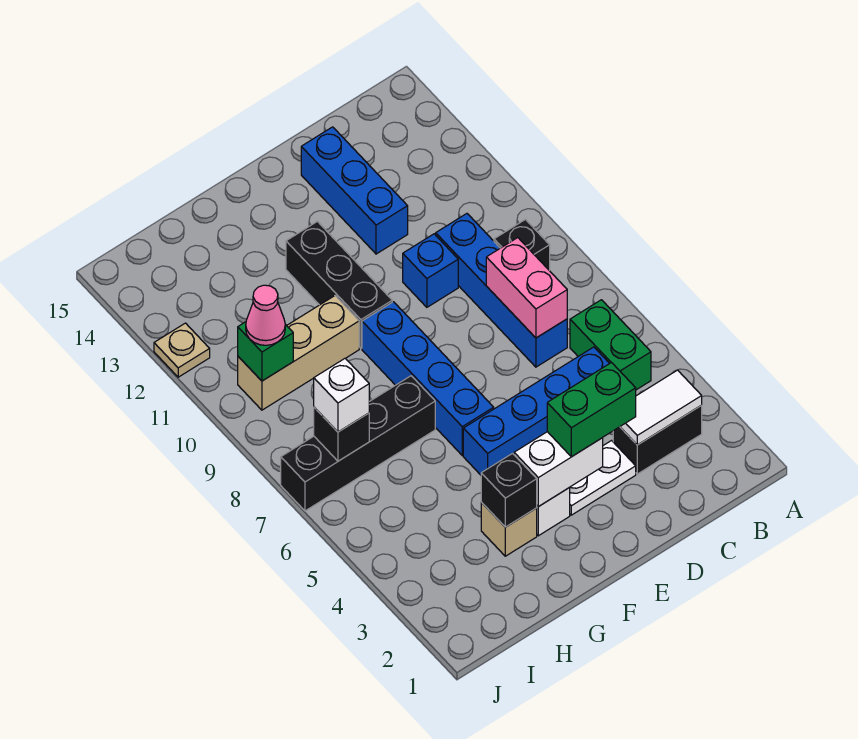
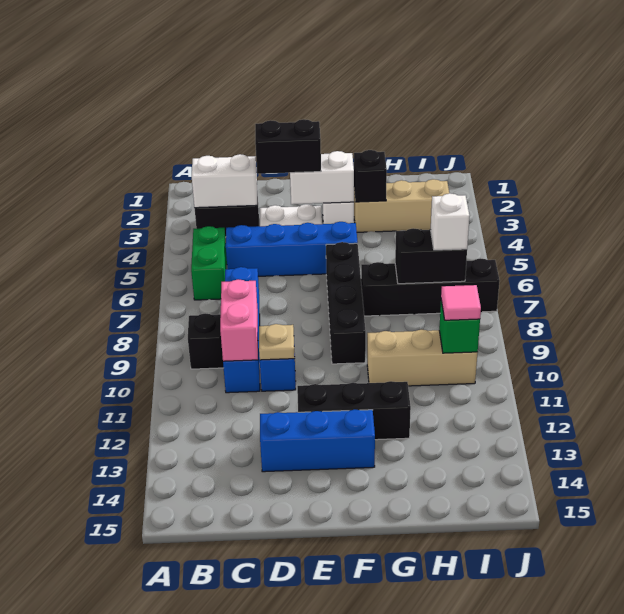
white 1x2 tile [620,370,702,445] -> white 1x2 brick [192,154,257,208]
pink 1x2 brick [486,238,567,338] -> pink 1x2 brick moved to [220,279,258,361]
green 1x2 brick [547,362,636,457] -> black 1x2 brick [255,119,321,174]
blue 1x3 brick [301,127,408,254] -> blue 1x3 brick turned to [260,409,375,472]
blue 1x4 brick [362,302,494,455] -> black 1x4 brick [326,242,366,364]
black 1x3 brick [286,221,392,348] -> black 1x3 brick turned to [297,381,411,440]
tan 1x1 brick [481,502,537,556] -> tan 1x3 brick [354,179,449,232]
black 1x1 brick [314,407,369,461] -> black 1x2 brick [395,228,467,284]
pink 1x1 cone [246,285,285,345] -> pink 1x1 tile [441,285,481,320]
tan 1x1 plate [154,323,210,377] -> tan 1x1 plate moved to [259,324,295,360]

